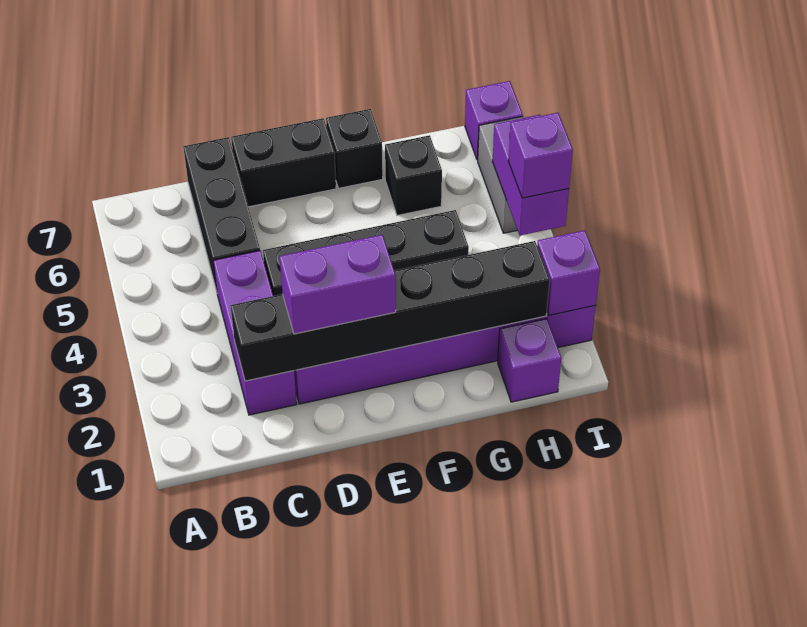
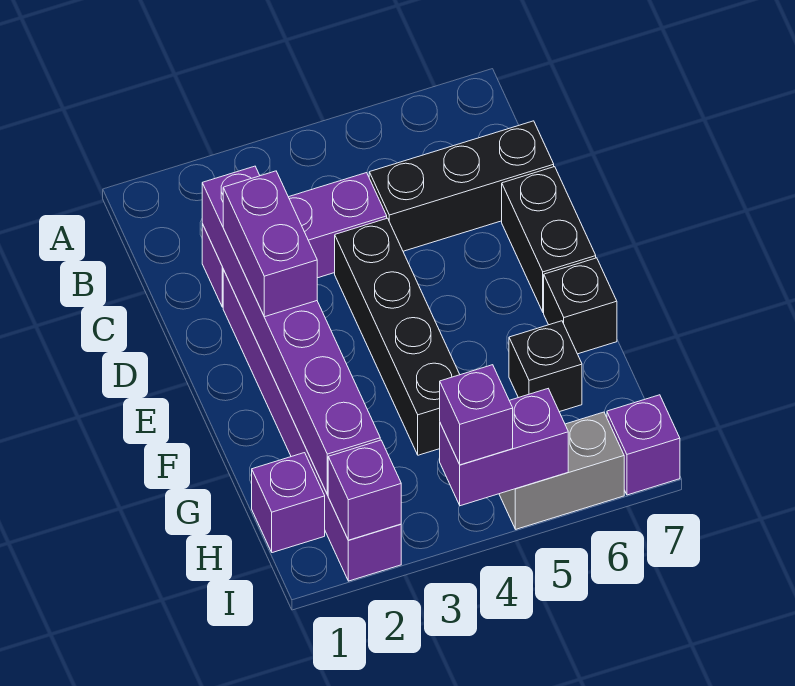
black 1x6 brick [230,241,550,381] -> purple 1x6 brick [202,166,380,495]

